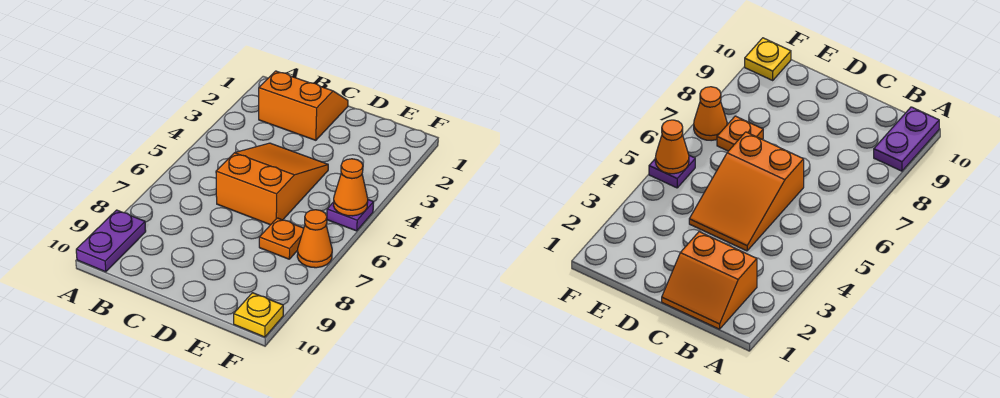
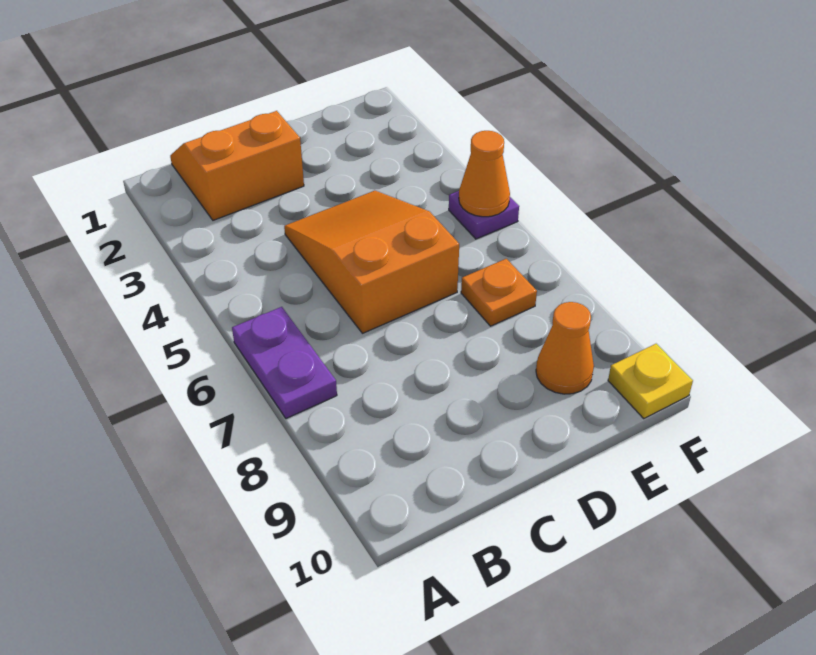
purple 1x2 plate [76,210,146,272] -> purple 1x2 plate moved to [232,307,337,418]
orange 1x1 cone [297,210,332,268] -> orange 1x1 cone moved to [536,302,594,394]

